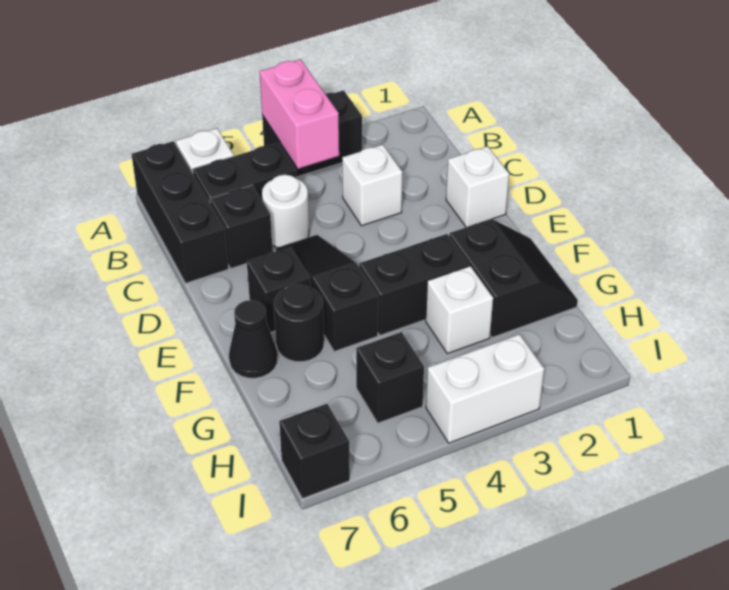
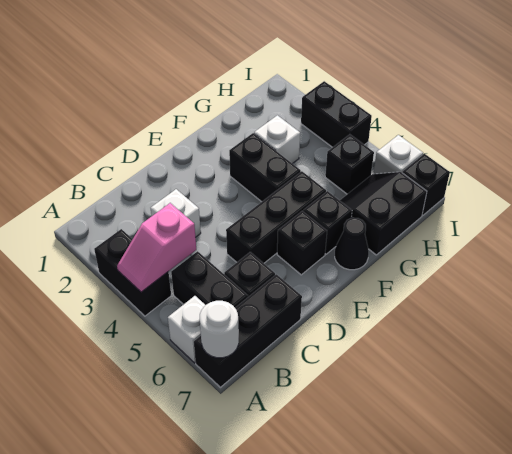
pink 1x2 brick [260,59,339,169] -> pink 1x2 slope [117,203,196,292]
white 1x1 round brick [262,175,309,247] -> white 1x1 round brick moved to [200,301,239,358]
white 1x1 brick [446,146,509,227] -> white 1x1 brick moved to [373,135,423,174]
black 1x3 slope [276,235,378,352] -> black 1x3 brick [226,171,326,263]
black 2x2 slope [449,219,578,337] -> black 2x2 slope moved to [340,172,427,255]
black 1x1 round brick [274,284,324,362] -> black 1x1 brick [303,191,352,254]
white 1x2 brick [426,334,544,443] -> black 1x2 brick [301,81,372,147]

